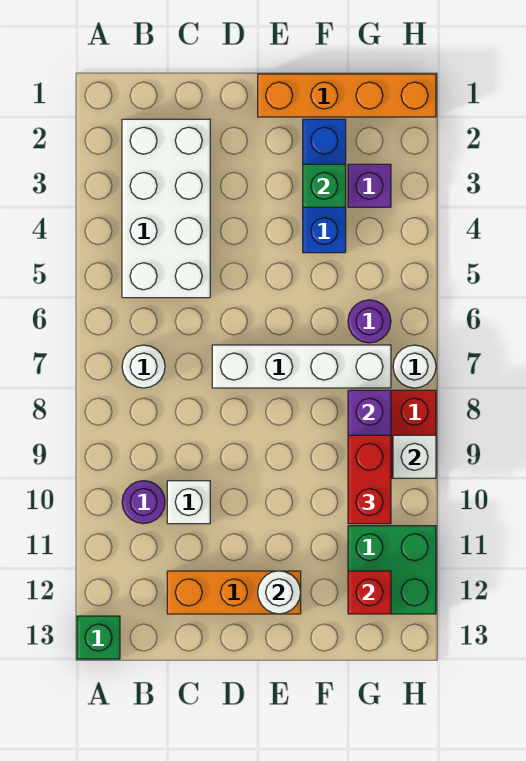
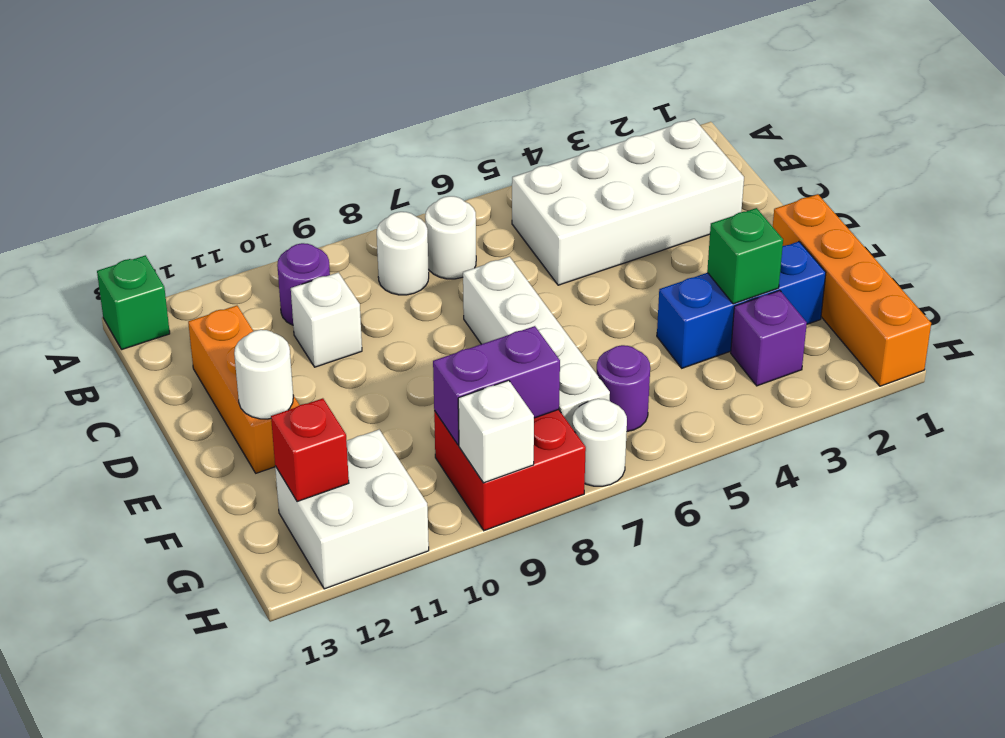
none -> white 1x1 round brick [377,212,429,295]
red 1x2 brick [348,435,391,524] -> none
green 2x2 brick [348,526,436,614] -> white 2x2 brick [275,430,429,589]

